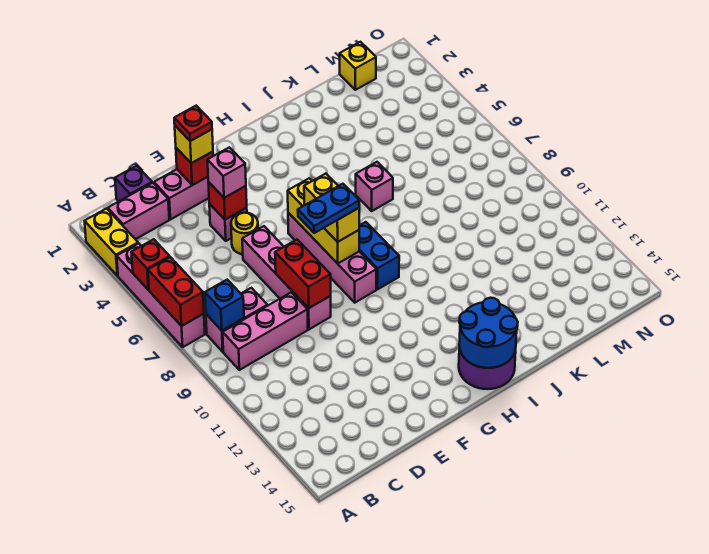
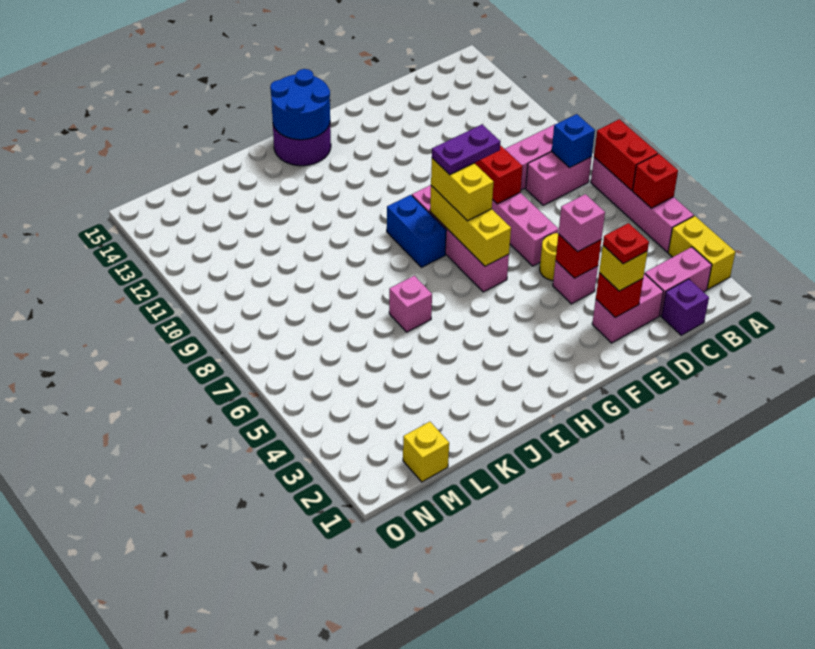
blue 1x2 plate [298,184,359,233] -> purple 1x2 plate [432,124,500,175]

